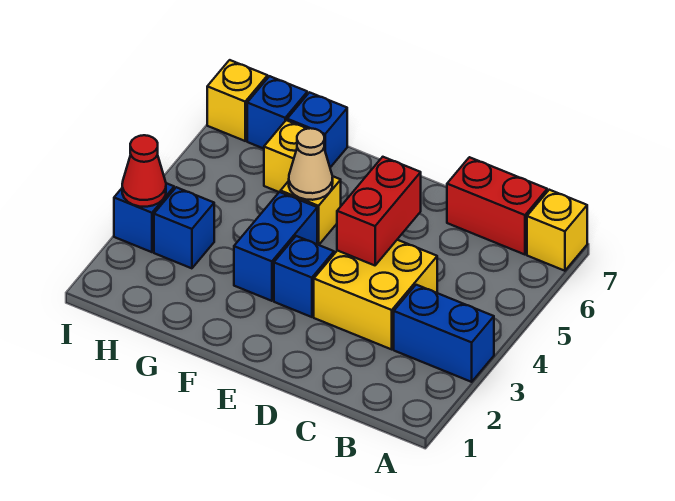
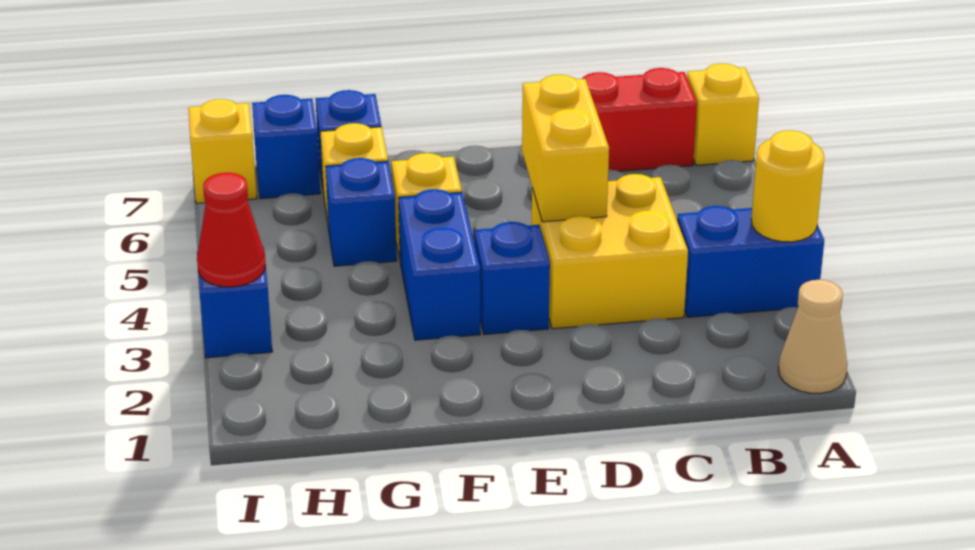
none -> yellow 1x1 round brick [751,131,824,242]
red 1x2 brick [337,157,421,265] -> yellow 1x2 brick [522,75,609,222]
tan 1x1 cone [289,128,333,200] -> tan 1x1 cone moved to [779,280,847,393]
blue 1x1 brick [154,187,214,268] -> blue 1x1 brick moved to [326,158,397,266]

